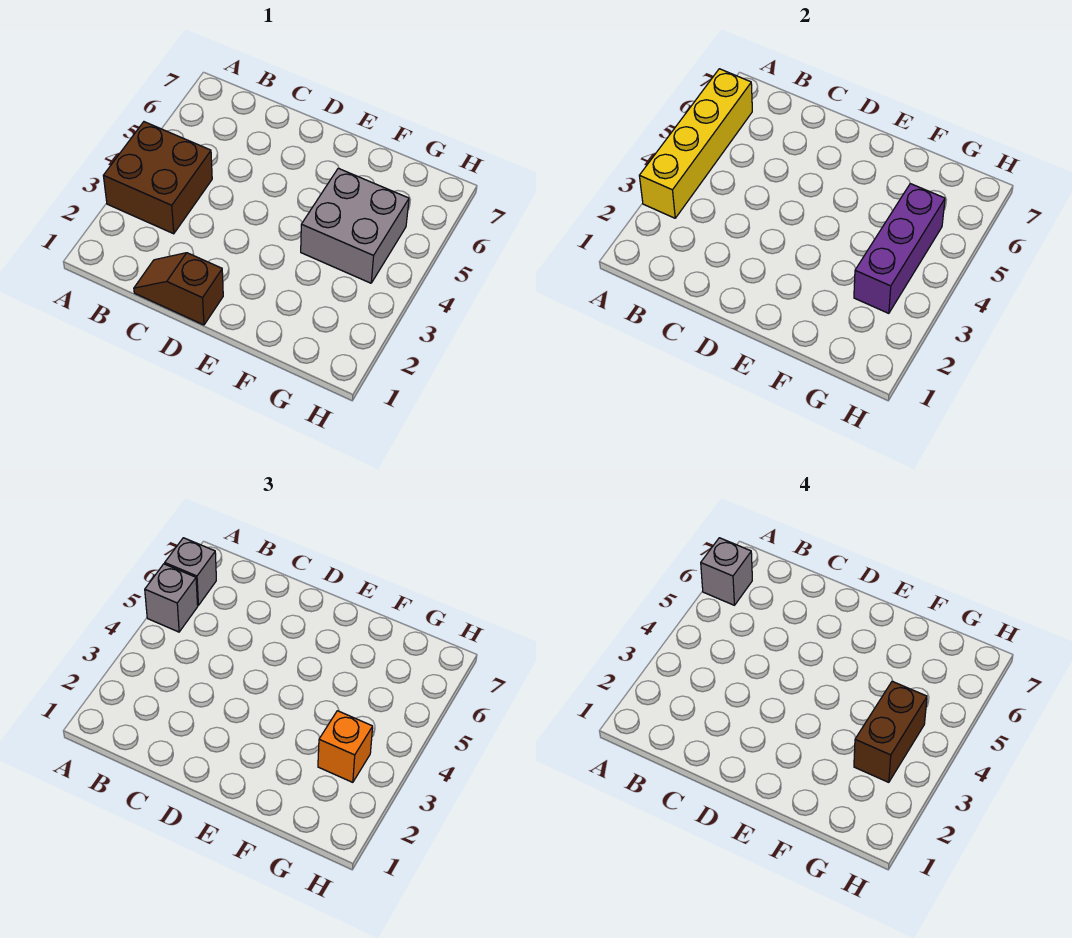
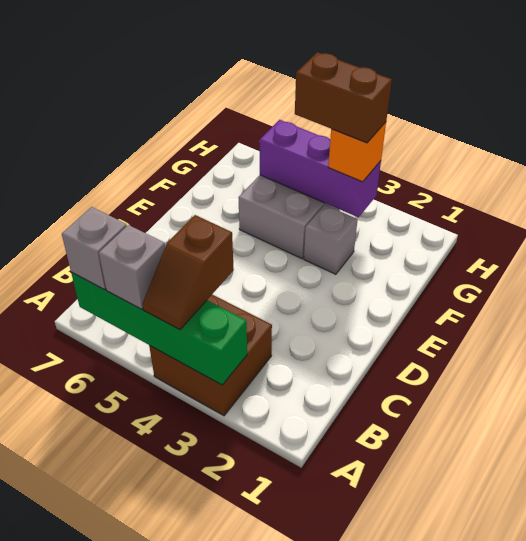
yellow 1x4 brick [639,69,752,218] -> green 1x4 brick [71,272,247,385]
grey 1x1 brick [701,538,752,605] -> grey 1x1 brick moved to [304,205,358,274]
brown 1x2 slope [134,253,223,325] -> brown 1x2 slope moved to [143,215,234,330]

